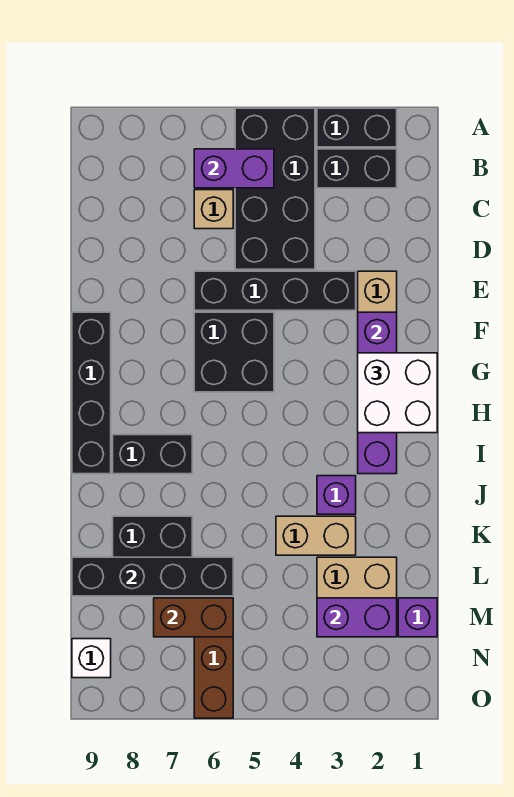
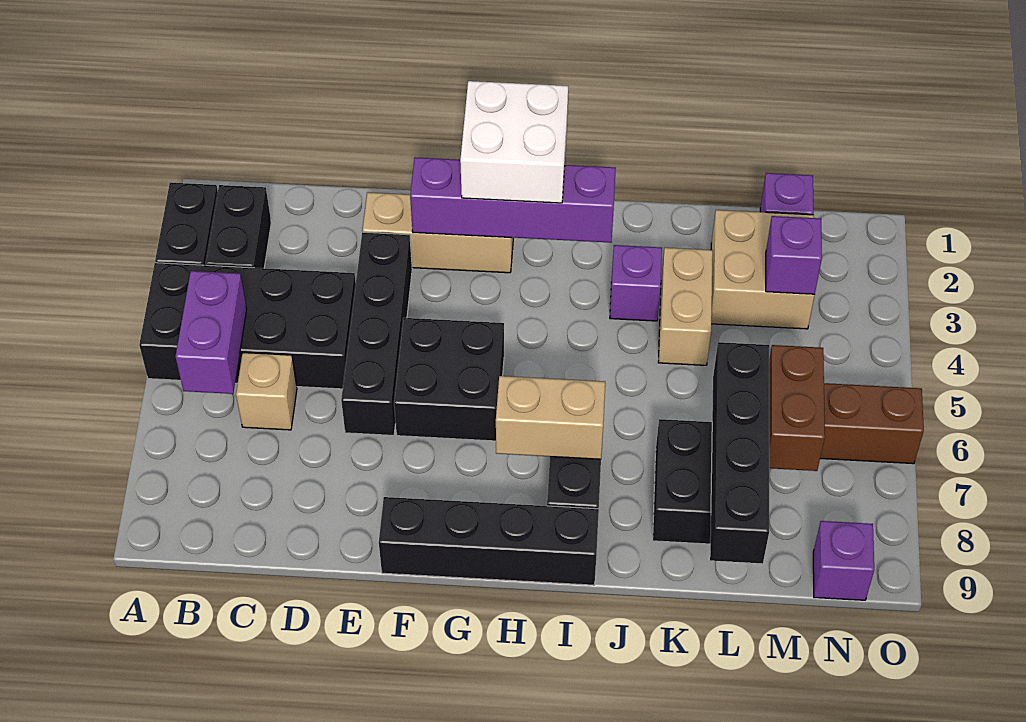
none -> tan 1x2 brick [496,376,605,459]
purple 1x2 brick [317,598,397,637] -> purple 1x1 brick [766,216,822,294]
white 1x1 brick [72,639,111,678] -> purple 1x1 brick [813,521,874,600]

